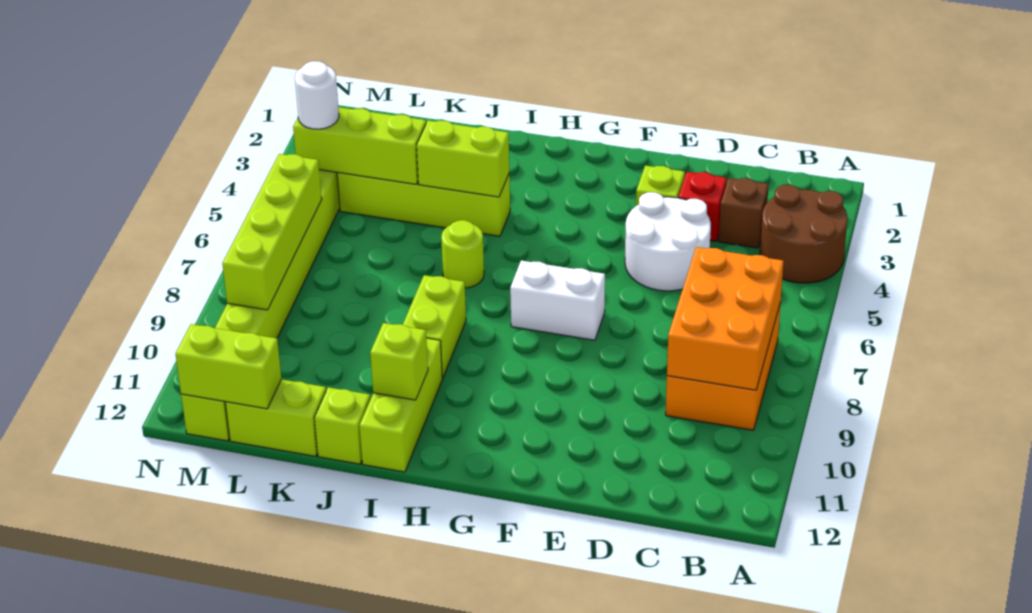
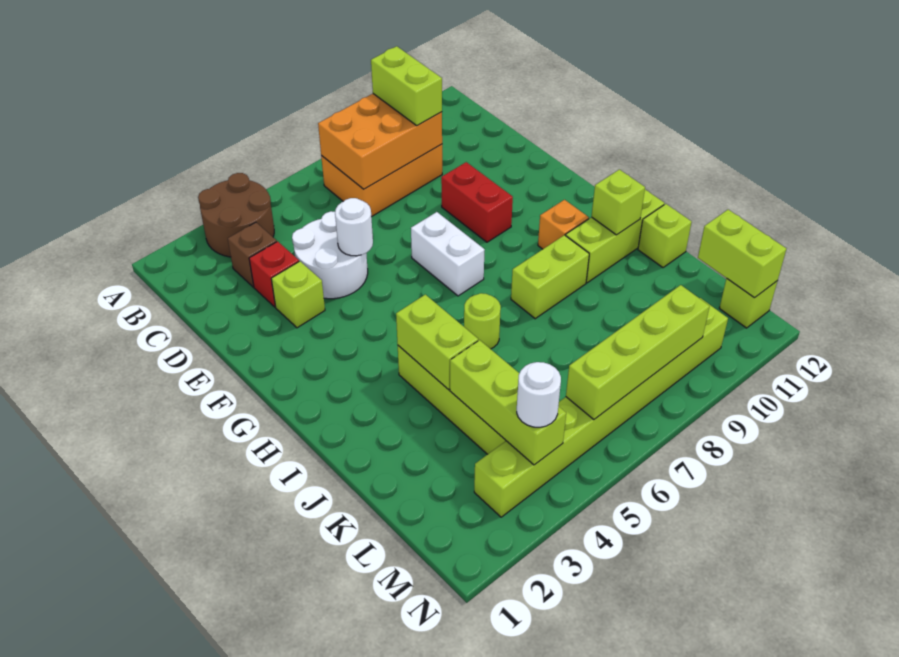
none -> white 1x1 round brick [335,198,373,256]
none -> red 1x2 brick [441,162,513,242]
none -> orange 1x1 brick [538,200,589,249]
lime 1x2 brick [225,379,326,456] -> lime 1x2 brick moved to [371,46,442,126]

